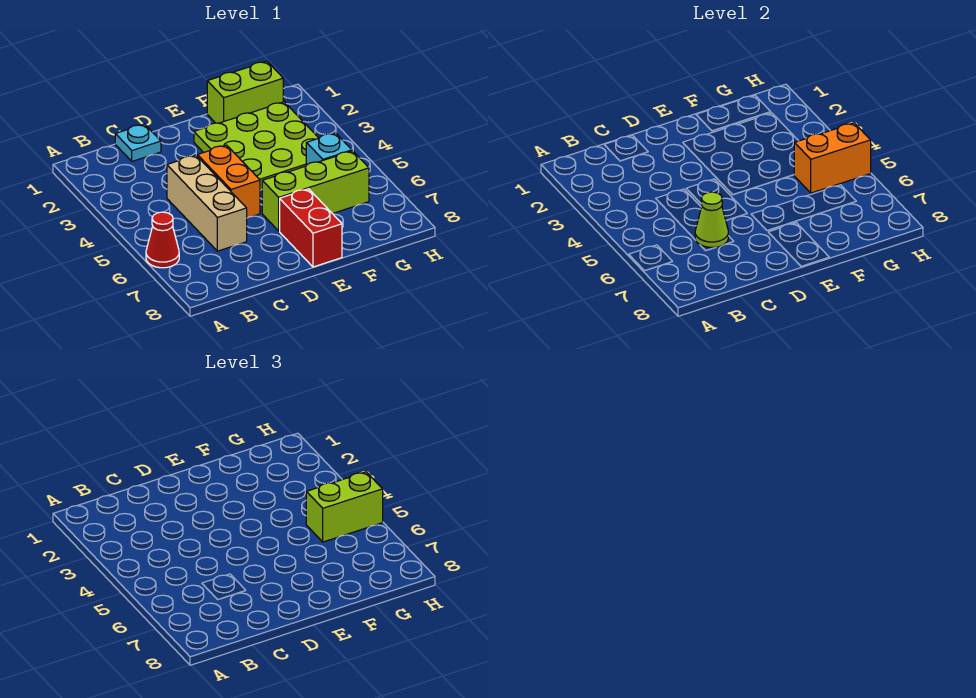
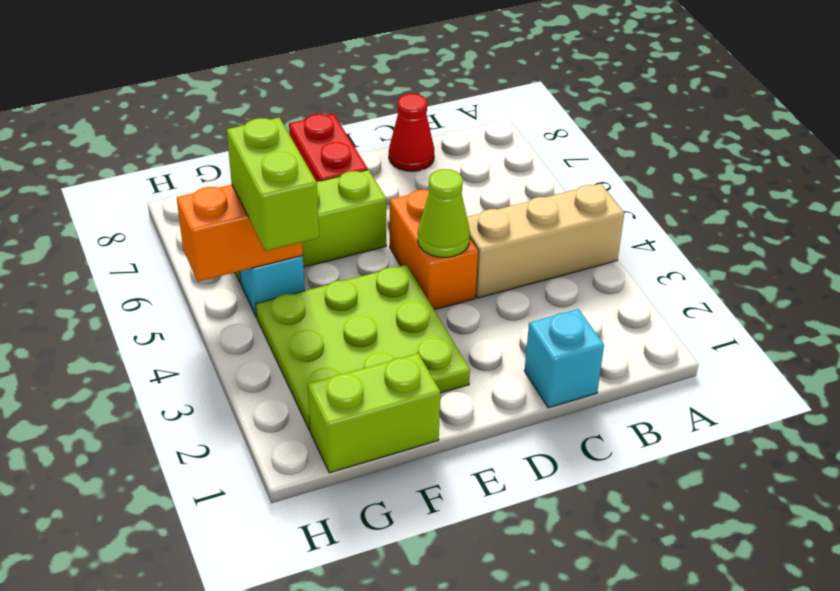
red 1x1 cone [146,212,179,268] -> red 1x1 cone moved to [389,94,434,171]
cyan 1x1 plate [115,124,161,161] -> cyan 1x1 brick [525,309,604,408]
tan 1x3 brick [167,155,247,251] -> tan 1x3 brick turned to [467,184,624,298]
lime 1x1 cone [695,192,728,247] -> lime 1x1 cone moved to [418,169,470,257]
lime 1x2 brick [306,472,383,542] -> lime 1x2 brick turned to [227,118,319,251]

